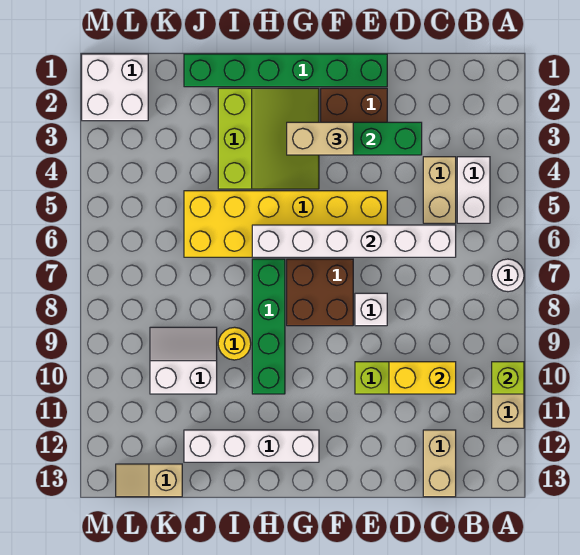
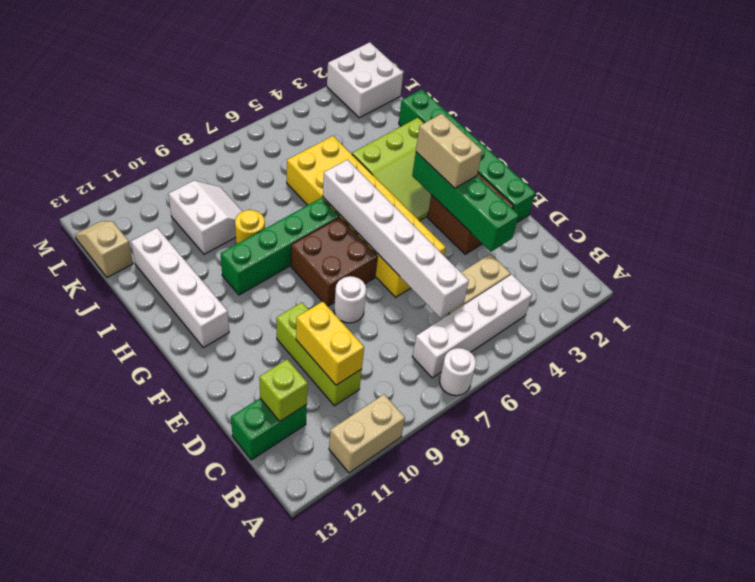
lime 1x1 brick [492,362,524,394] -> lime 1x1 brick moved to [259,359,308,421]
white 1x2 brick [457,157,490,223] -> white 1x4 brick [412,274,532,378]
tan 1x2 brick [423,430,456,497] -> green 1x2 brick [231,398,307,460]
white 1x1 brick [355,293,387,326] -> white 1x1 round brick [334,276,366,323]

